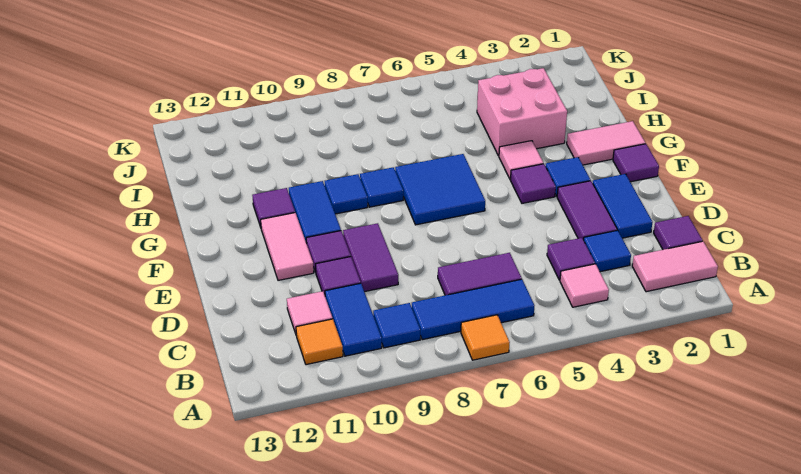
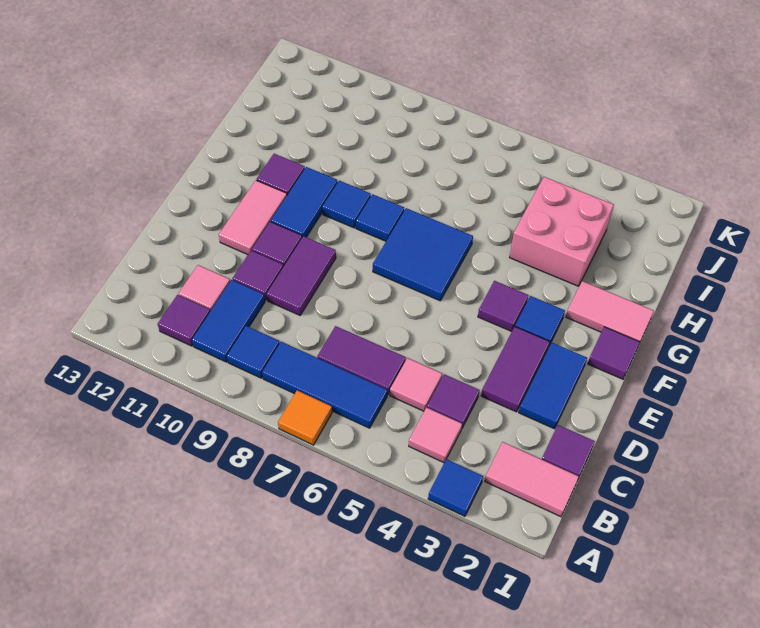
orange 1x1 tile [296,319,343,365] -> purple 1x1 tile [158,295,210,346]
blue 1x1 tile [584,230,631,272] -> blue 1x1 tile moved to [428,459,483,516]
pink 1x1 tile [499,141,543,179] -> pink 1x1 tile moved to [390,358,442,411]

